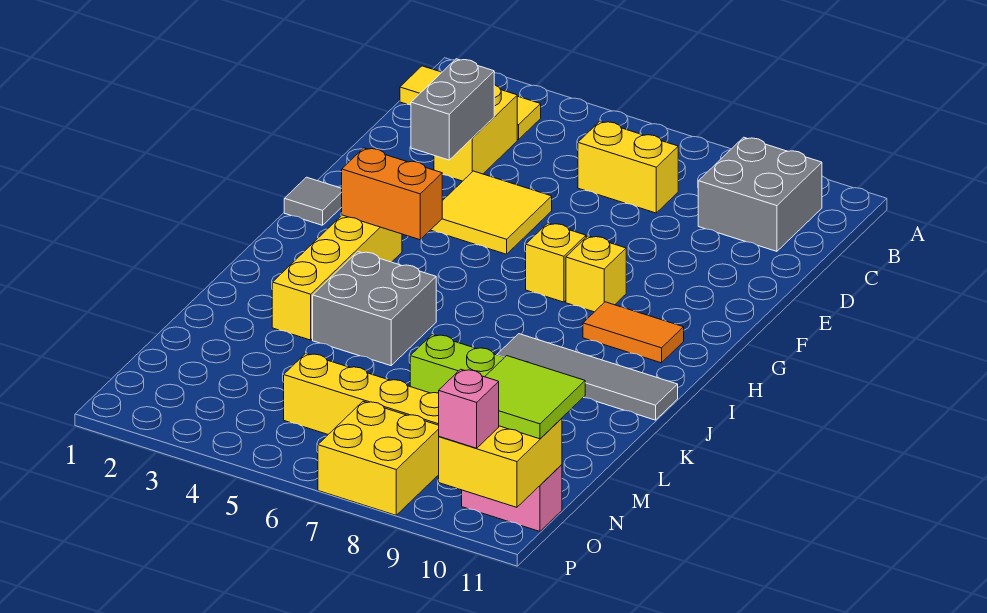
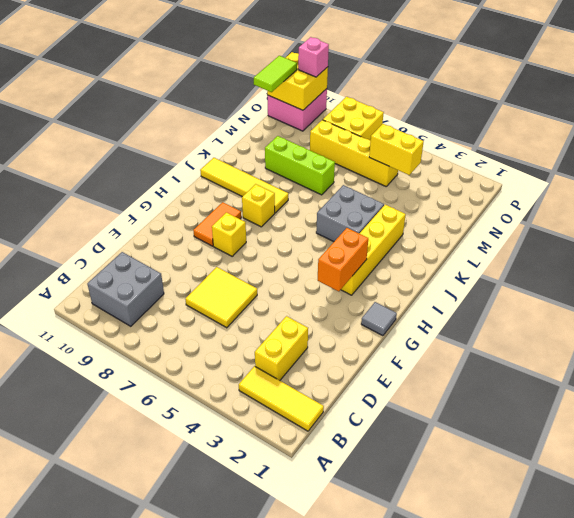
yellow 1x2 brick [578,121,678,213] -> yellow 1x2 brick moved to [369,124,424,175]
grey 1x2 brick [411,59,494,160] -> none
yellow 2x2 tile [431,171,552,254] -> yellow 2x2 tile moved to [185,267,257,328]
yellow 1x1 brick [526,223,586,302] -> yellow 1x1 brick moved to [242,184,275,227]
orange 1x2 brick [342,148,442,240] -> orange 1x2 brick turned to [318,228,368,291]
orange 1x2 tile [583,302,684,363] -> orange 1x2 tile turned to [193,202,241,246]
grey 1x4 tile [497,334,678,420] -> yellow 1x4 tile [200,158,288,213]
lime 2x2 tile [485,356,585,439] -> lime 1x2 tile [254,56,297,92]
pink 1x2 brick [462,465,562,531] -> pink 2x2 brick [267,89,327,131]

